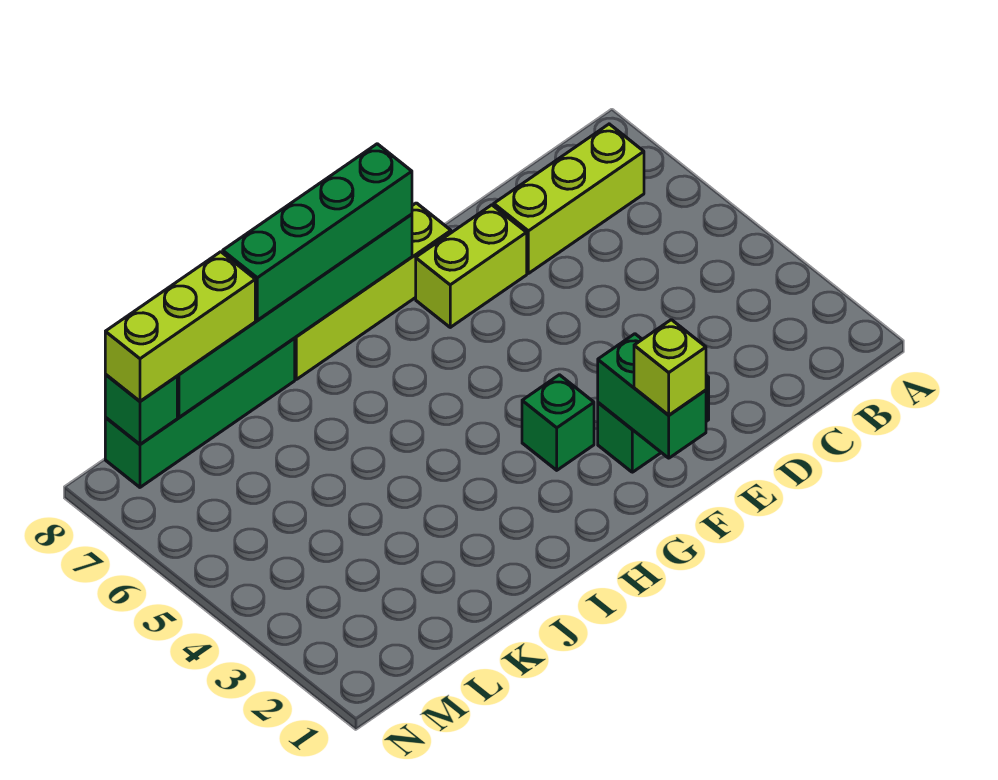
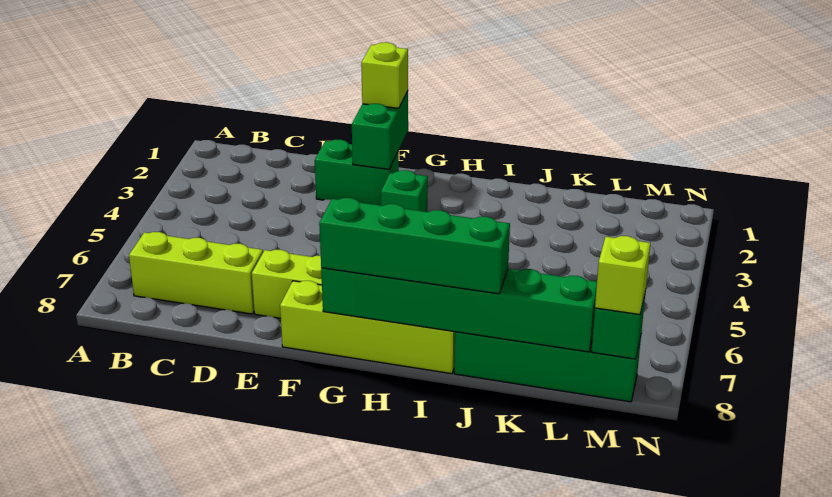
lime 1x3 brick [105,252,255,401] -> lime 1x1 brick [595,236,650,315]

